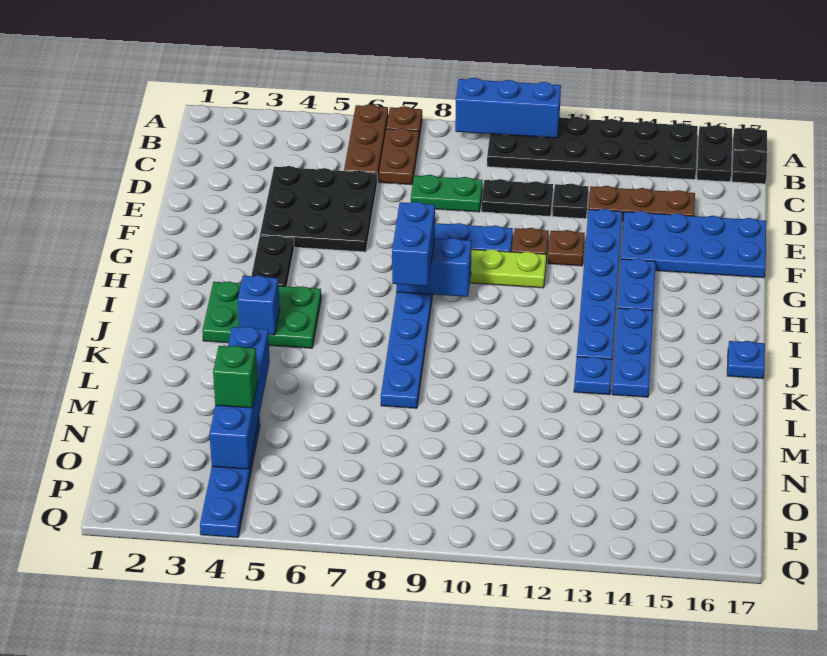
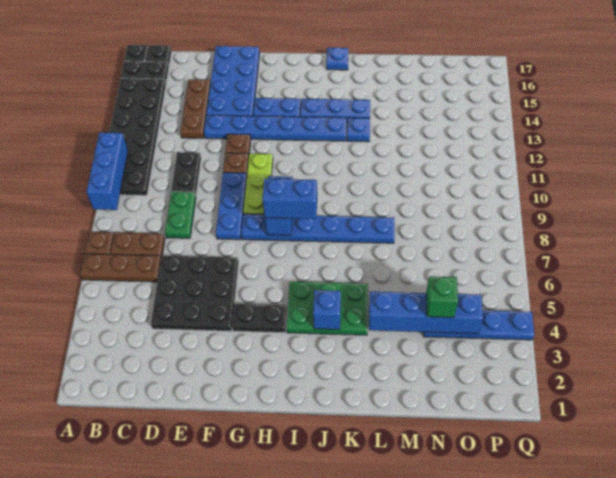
black 1x1 plate [552,184,589,219] -> none
green 2x3 plate [202,281,321,348] -> green 2x3 plate turned to [287,282,368,335]

